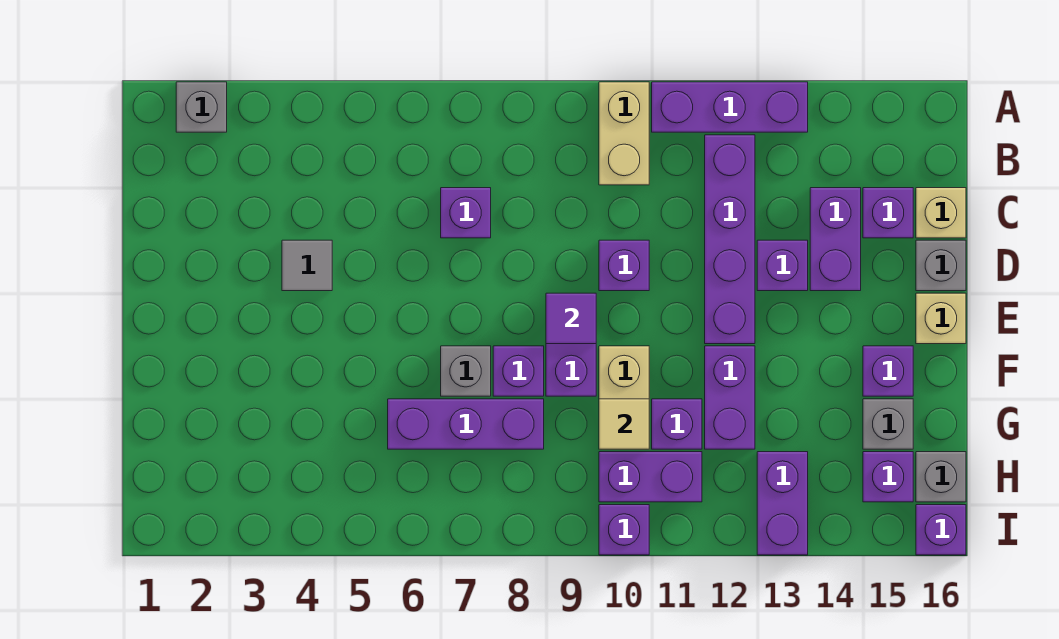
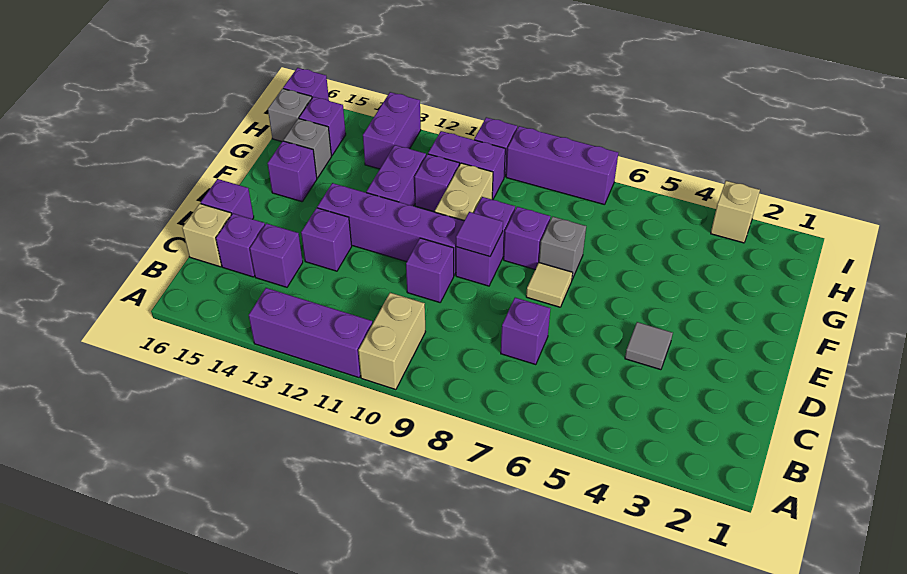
grey 1x1 brick [176,82,227,132] -> none
purple 1x4 brick [705,135,755,344] -> purple 1x4 brick turned to [317,183,464,275]
purple 1x2 brick [810,188,861,291] -> purple 1x1 brick [250,223,303,287]
grey 1x1 brick [916,240,966,291] -> purple 1x1 brick [201,179,254,219]
tan 1x1 brick [916,293,966,344] -> tan 1x1 brick moved to [711,181,760,243]
purple 1x3 brick [388,399,544,449] -> purple 1x3 brick moved to [506,126,618,205]
tan 1x1 tile [599,399,649,449] -> tan 1x1 tile moved to [526,263,573,307]

